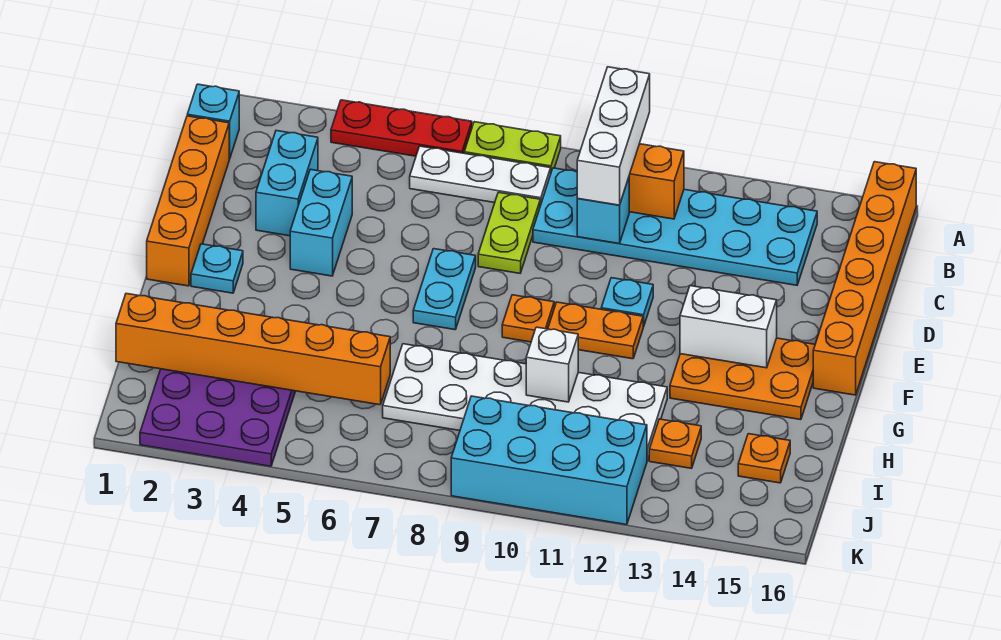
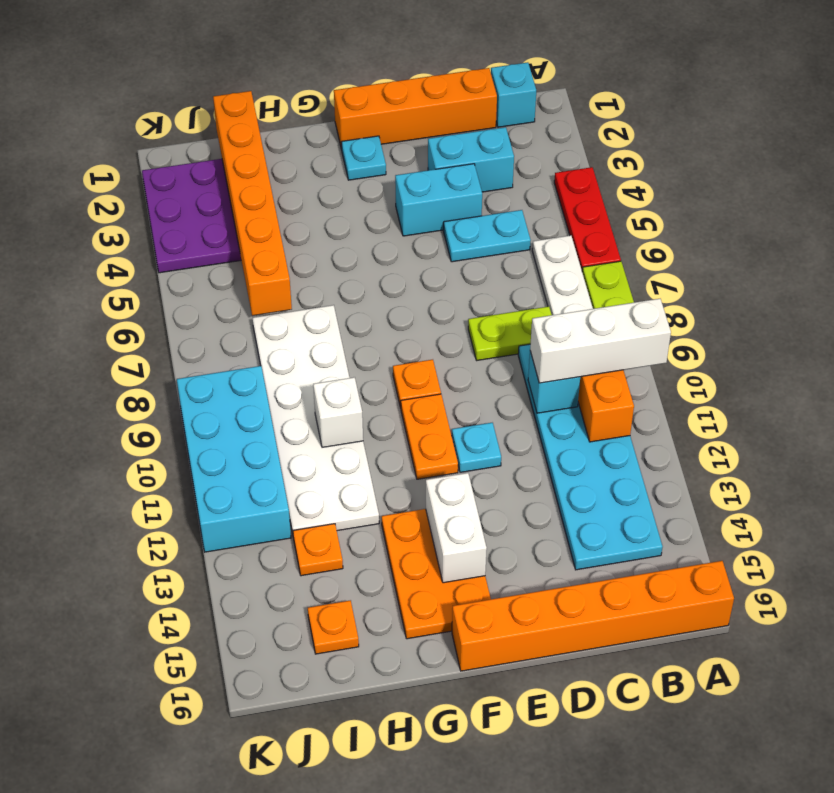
cyan 1x2 plate [413,249,476,330] -> cyan 1x2 plate moved to [444,210,531,262]

